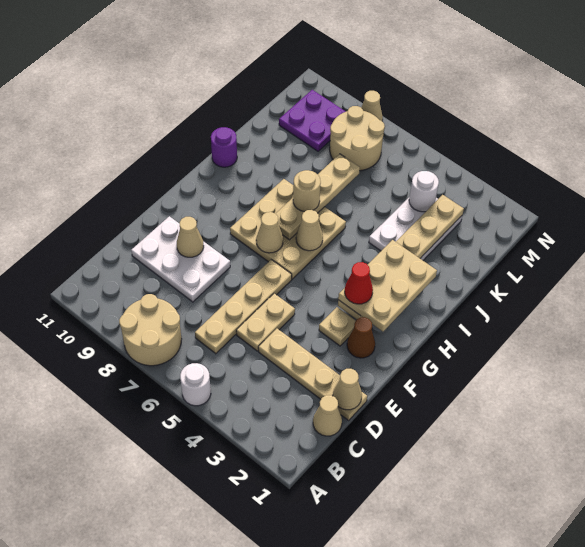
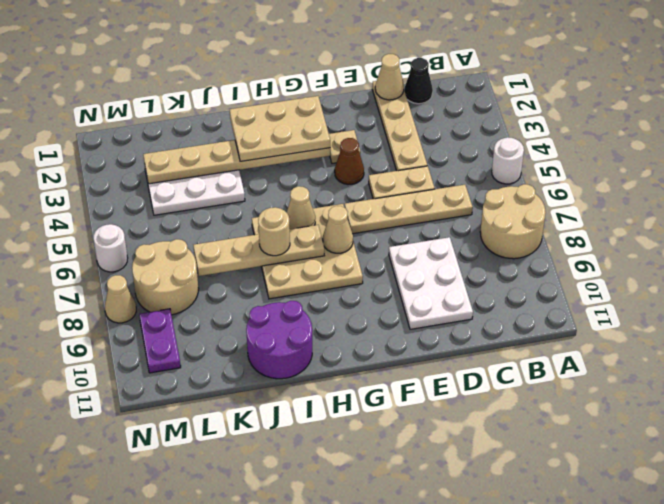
tan 1x1 cone [313,395,342,436] -> black 1x1 cone [404,58,433,104]
tan 1x1 cone [177,217,204,257] -> none
brown 1x1 cone [347,317,375,358] -> brown 1x1 cone moved to [335,138,364,184]
red 1x1 cone [345,262,373,304] -> none
purple 1x1 round brick [211,127,237,167] -> purple 2x2 round brick [246,301,312,379]
white 1x1 round brick [409,171,439,212] -> white 1x1 round brick moved to [94,224,128,272]
purple 2x2 plate [279,90,346,151] -> purple 1x2 plate [139,309,181,373]

